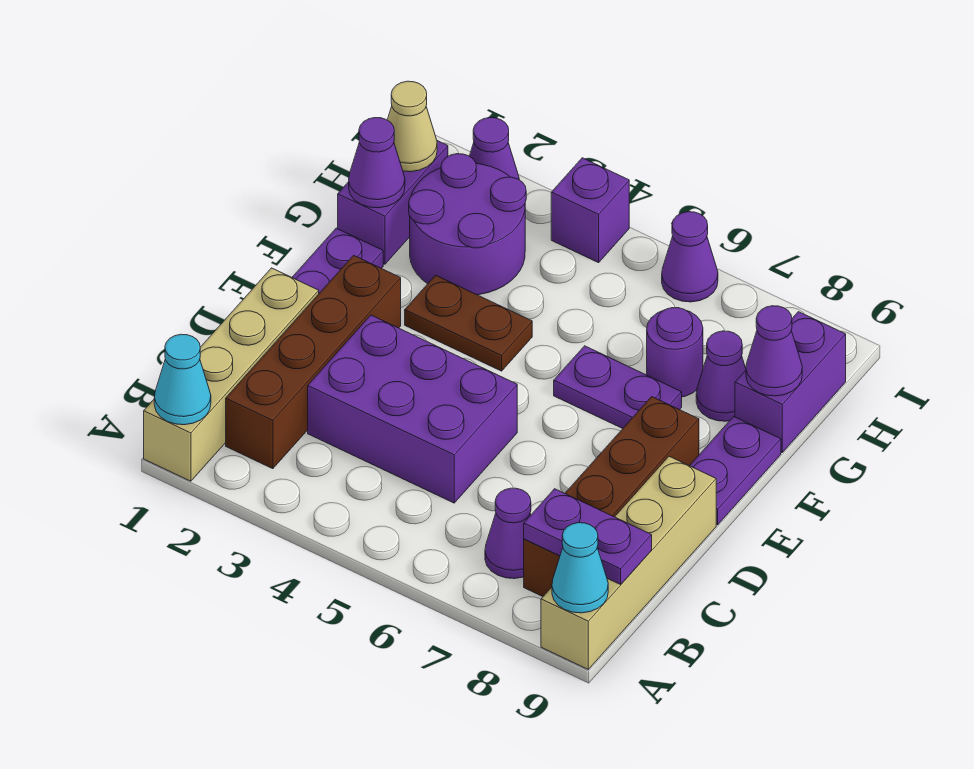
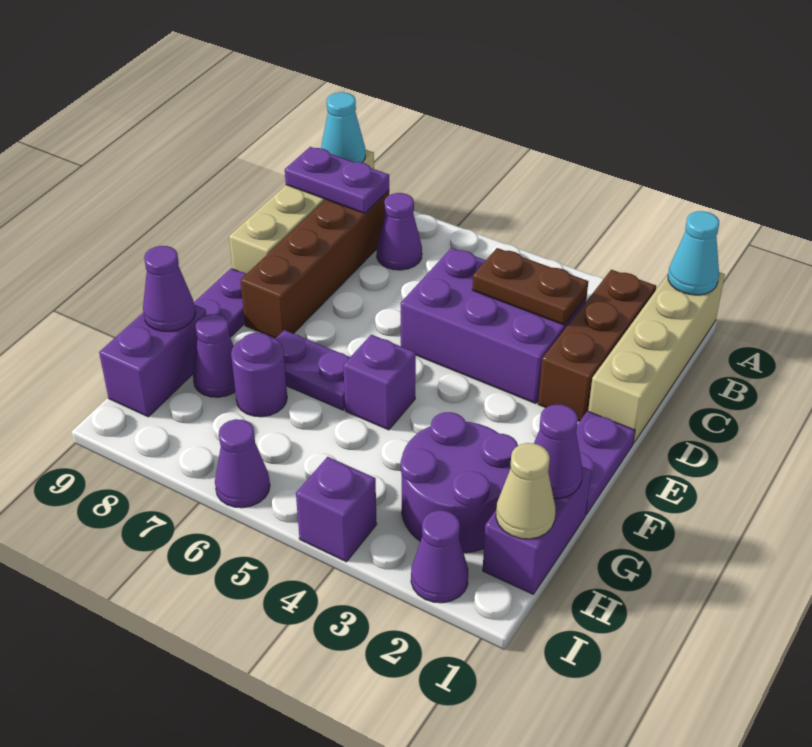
brown 1x4 brick [226,255,401,469] -> brown 1x3 brick [538,270,656,421]
brown 1x2 plate [405,275,532,371] -> brown 1x2 plate moved to [472,248,588,325]
none -> purple 1x1 brick [343,335,416,430]

